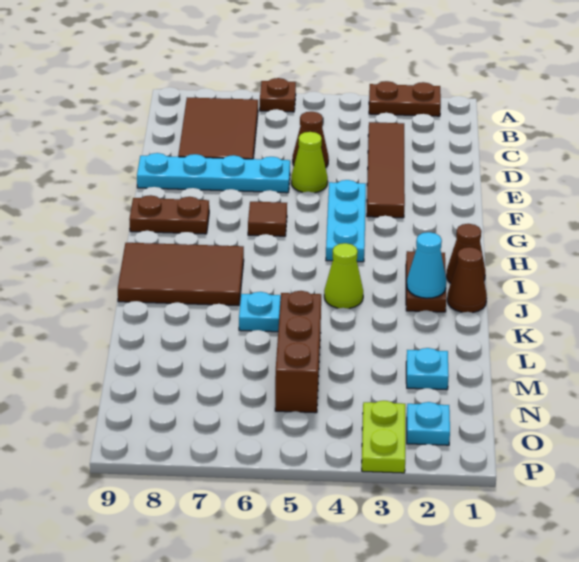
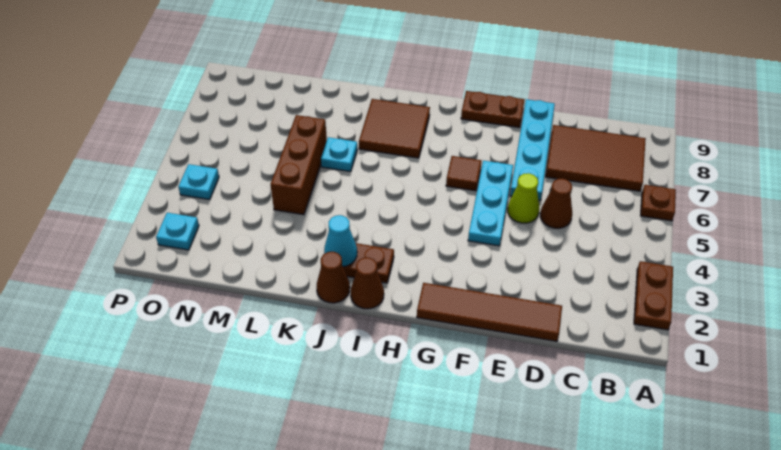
brown 1x4 tile [367,122,405,218] -> brown 1x4 tile moved to [417,283,562,341]
cyan 1x3 plate [326,180,366,262] -> cyan 1x3 plate turned to [468,161,513,246]
brown 1x2 plate [129,195,209,234] -> brown 1x2 plate turned to [461,91,525,128]
brown 2x3 tile [118,243,244,305] -> brown 2x2 tile [359,99,430,158]
lime 1x1 cone [324,243,363,309] -> none
brown 1x3 brick [275,291,321,413] -> brown 1x3 brick turned to [270,115,327,215]
cyan 1x1 plate [406,348,449,390] -> cyan 1x1 plate moved to [178,164,219,200]
lime 1x2 plate [362,401,405,473] -> none

